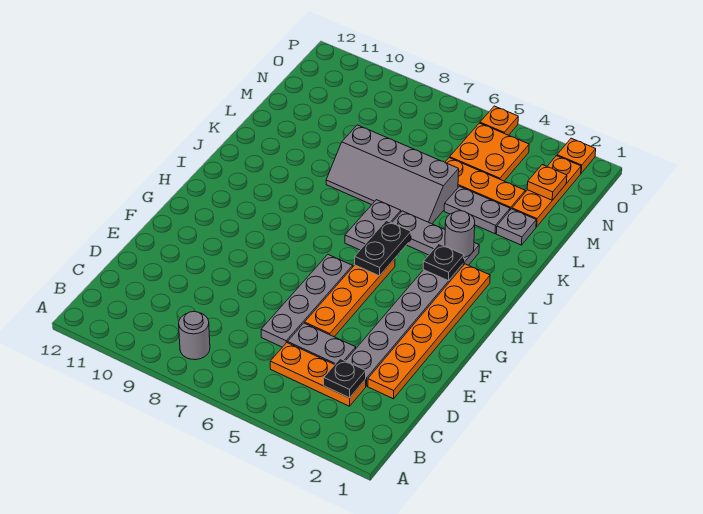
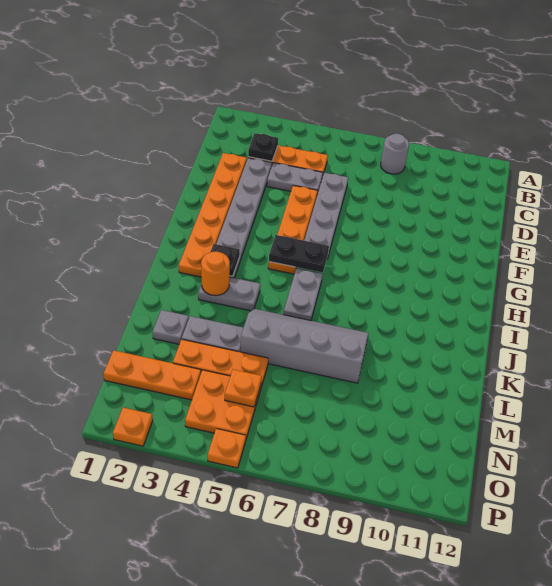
black 1x2 plate [355,221,411,276] -> black 1x2 plate turned to [269,235,329,273]
grey 1x3 plate [392,211,479,265] -> grey 1x2 plate [198,277,260,311]
grey 1x1 round brick [445,211,475,257] -> orange 1x1 round brick [201,252,230,296]
orange 1x3 plate [512,156,581,227] -> orange 1x3 plate turned to [104,350,201,400]
orange 1x1 plate [527,165,567,200] -> orange 1x1 plate moved to [225,370,262,407]

